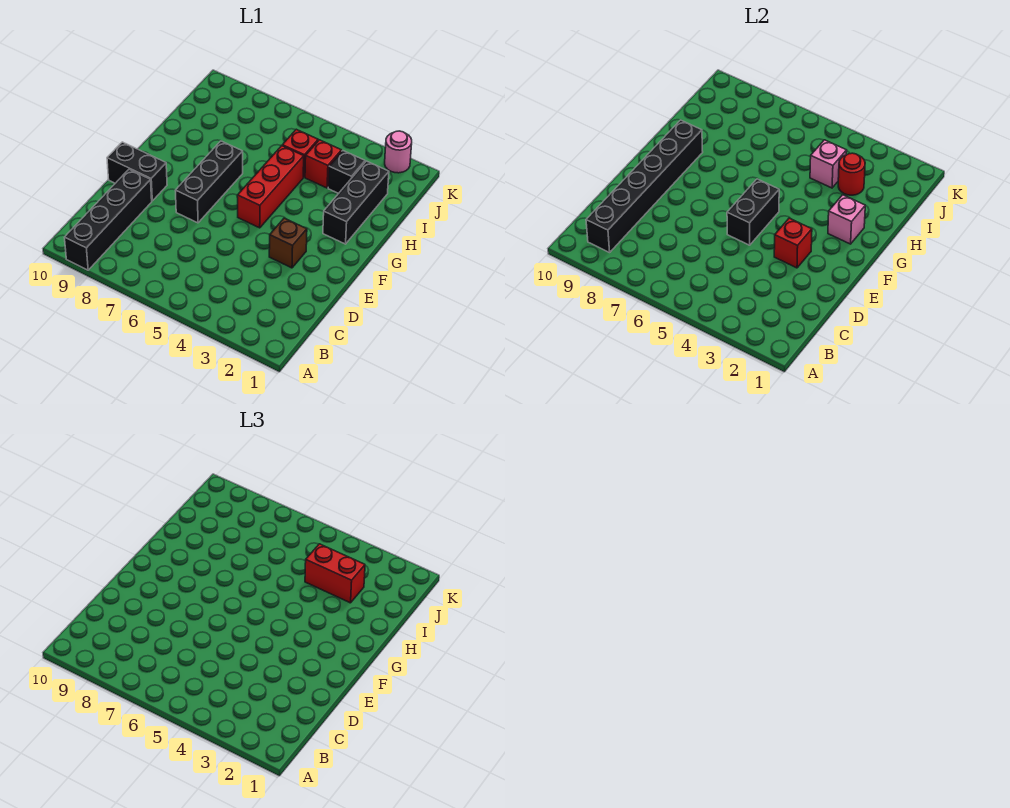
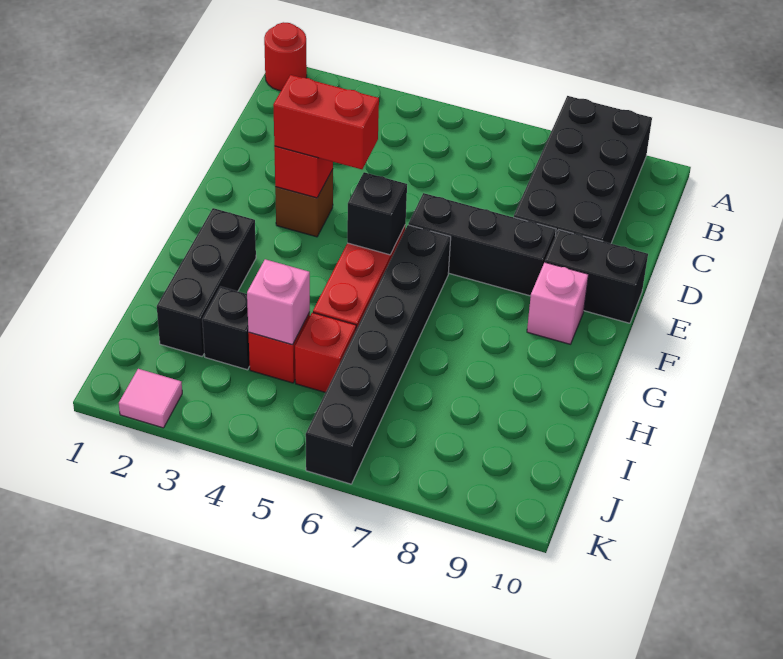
black 1x4 brick [64,169,152,270] -> black 2x4 brick [514,96,652,243]
black 1x6 brick [586,120,703,253] -> black 1x6 brick moved to [306,225,451,484]
black 1x2 brick [727,179,779,245] -> black 1x1 brick [347,172,407,255]
black 1x3 brick [175,141,243,223] -> black 1x3 brick turned to [408,193,556,296]
pink 1x1 brick [828,195,865,244] -> pink 1x1 brick moved to [527,262,589,344]
red 1x1 round brick [838,153,865,195] -> red 1x1 round brick moved to [264,22,307,91]
red 1x2 brick [305,544,365,603] -> red 1x2 brick moved to [273,75,379,169]
pink 1x1 round brick [385,131,412,173] -> pink 1x1 tile [119,369,182,428]

